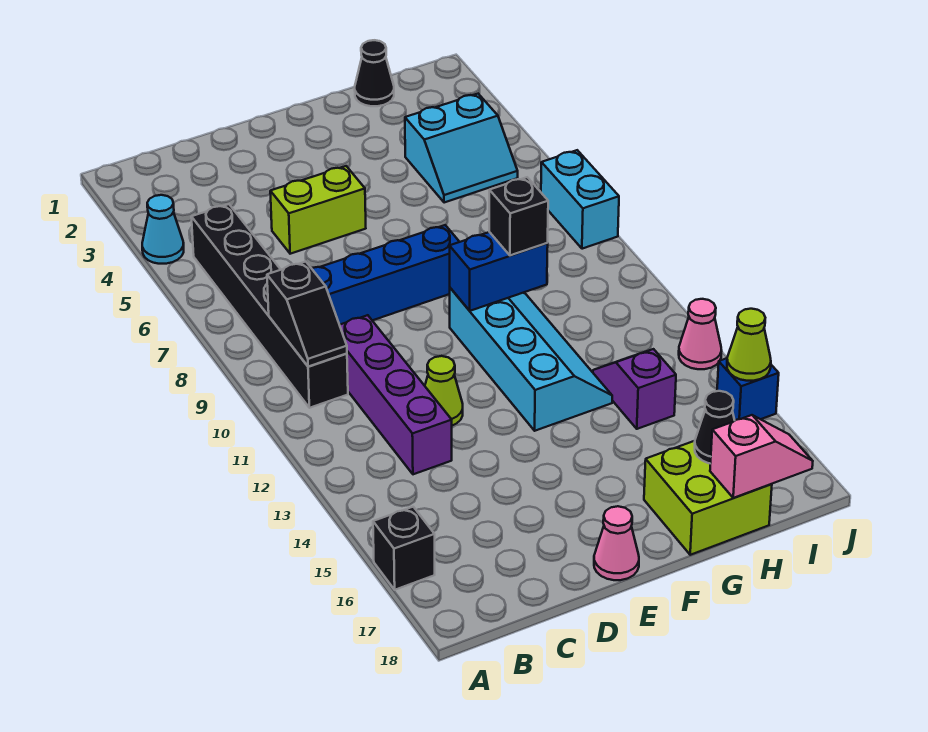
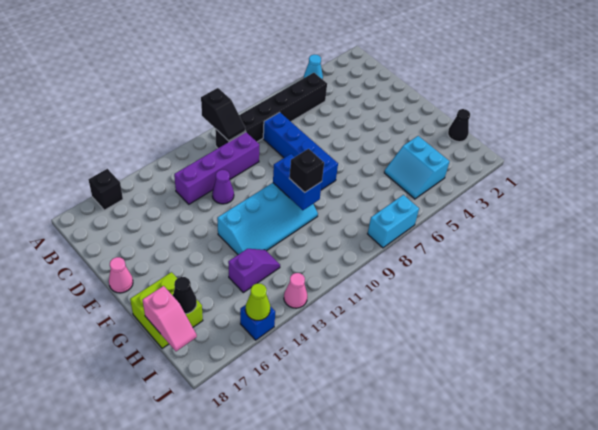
black 1x2 slope [267,262,347,367] -> black 1x2 slope turned to [201,88,245,141]
lime 1x2 brick [270,166,366,254] -> none
lime 1x1 cone [425,356,463,426] -> purple 1x1 cone [212,170,234,204]

